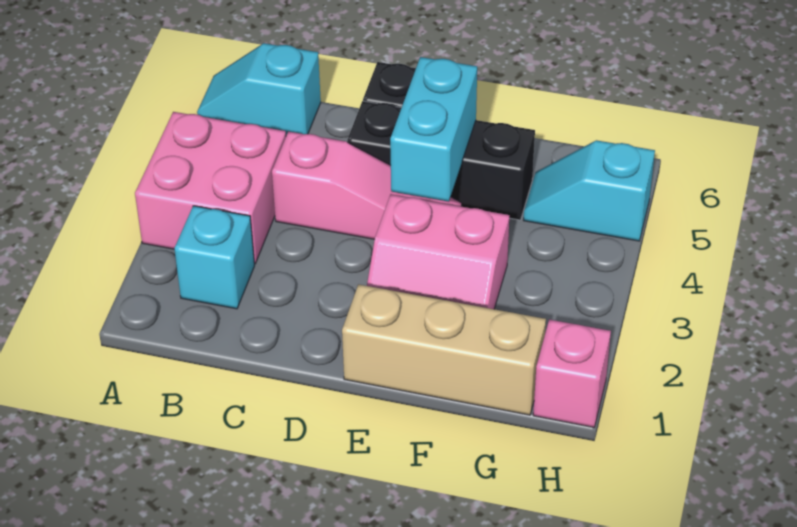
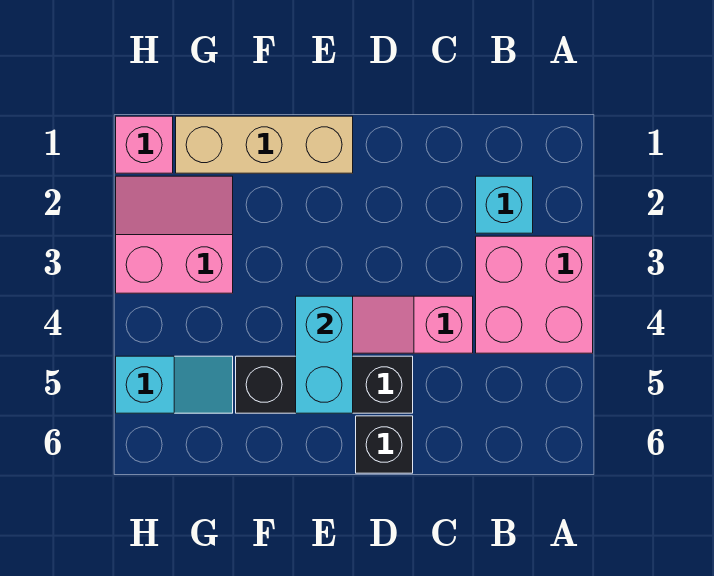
cyan 1x2 slope [197,43,321,136] -> none
pink 2x2 slope [367,194,509,309] -> pink 2x2 slope moved to [116,176,233,293]

